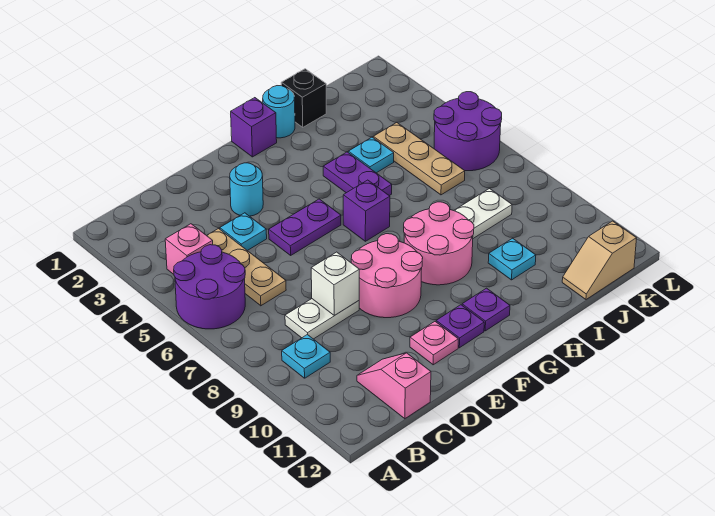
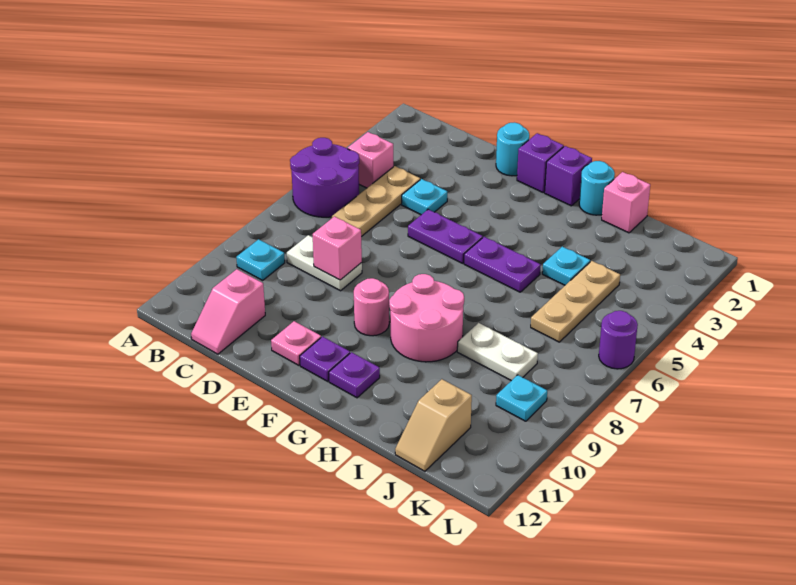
pink 1x2 slope [357,353,431,419] -> pink 1x2 slope turned to [191,269,265,354]
white 1x1 brick [311,252,359,316] -> pink 1x1 brick [313,217,362,280]
cyan 1x1 round brick [230,163,263,216] -> cyan 1x1 round brick moved to [496,122,529,176]
pink 2x2 round brick [351,234,423,318] -> pink 1x1 round brick [354,278,389,336]
purple 1x1 brick [343,180,390,241] -> purple 1x1 brick moved to [517,133,564,192]
purple 1x2 plate [323,152,392,196] -> purple 1x2 plate turned to [464,237,541,292]
black 1x1 brick [281,69,326,127] -> pink 1x1 brick [602,172,650,233]
cyan 1x1 plate [488,238,536,280] -> cyan 1x1 plate moved to [496,375,547,421]
tan 1x2 slope [562,221,637,299] -> tan 1x2 slope turned to [395,379,472,471]
purple 2x2 round brick [434,92,502,171] -> purple 1x1 round brick [599,311,638,369]

